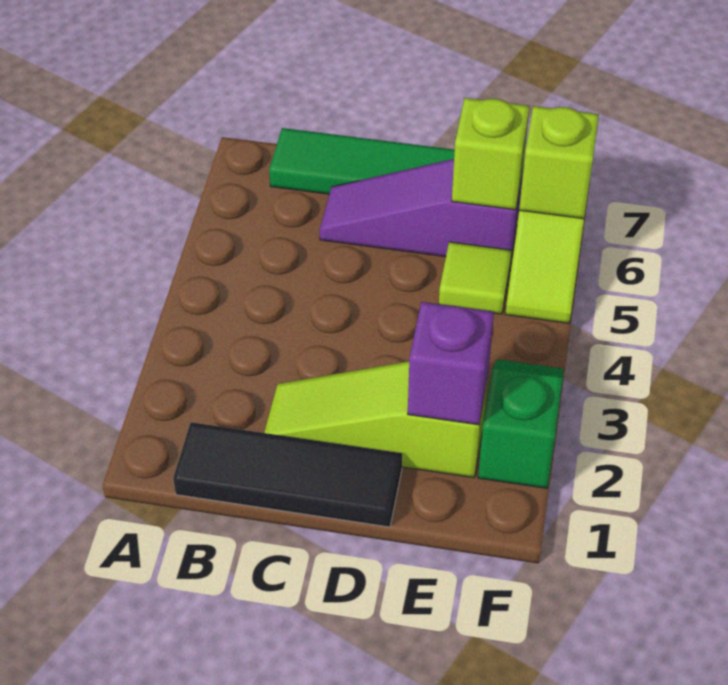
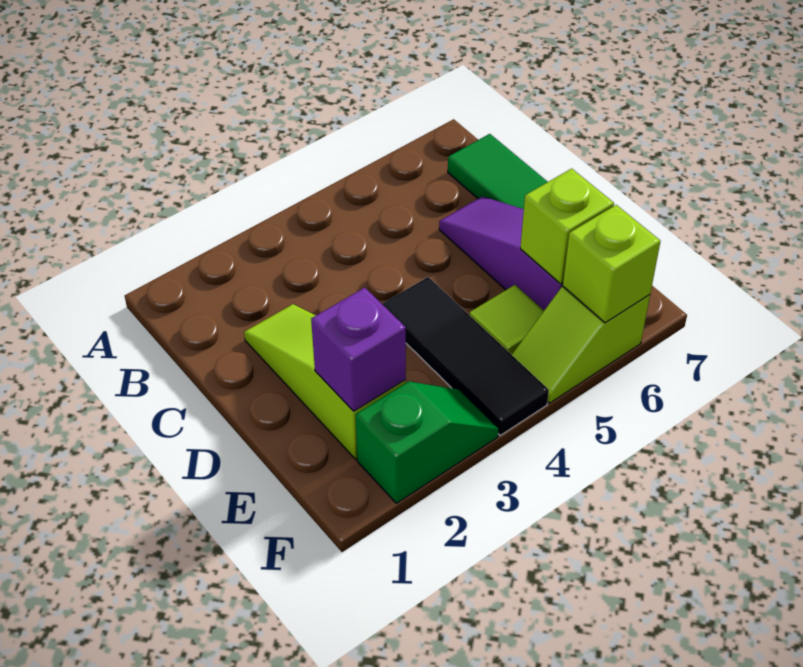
black 1x3 tile [173,422,402,527] -> black 1x3 tile moved to [382,277,549,435]

